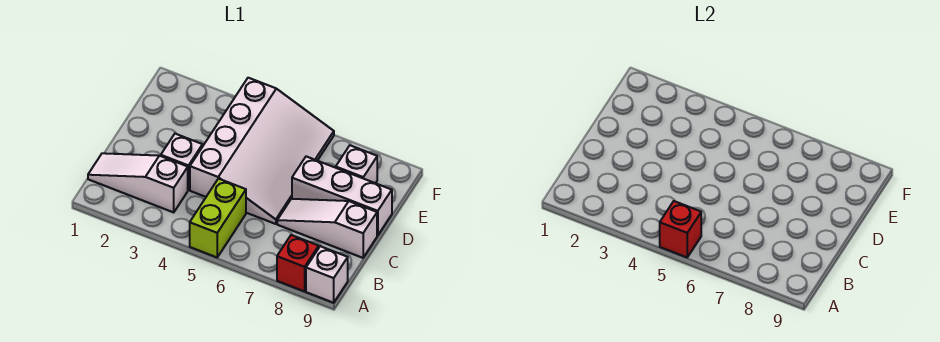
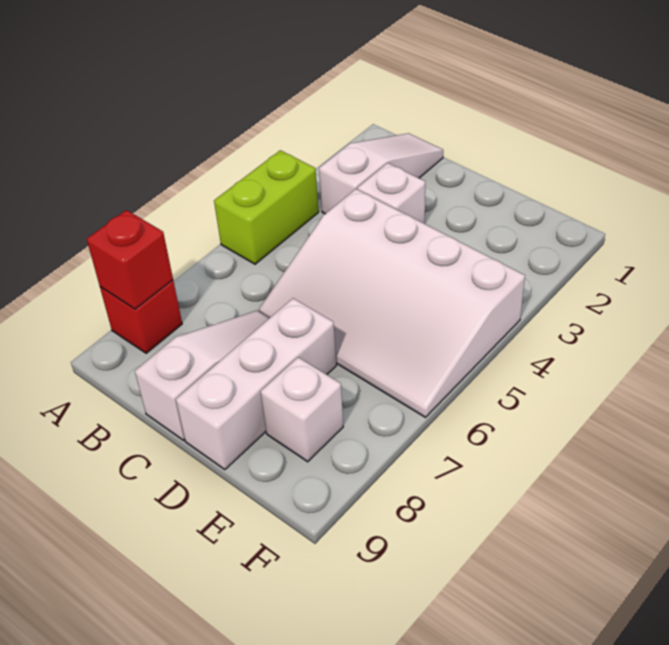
lime 1x2 brick [190,179,246,257] -> lime 1x2 brick turned to [214,150,319,264]
red 1x1 brick [660,201,701,257] -> red 1x1 brick moved to [87,210,173,309]
white 1x1 brick [306,246,348,303] -> none

